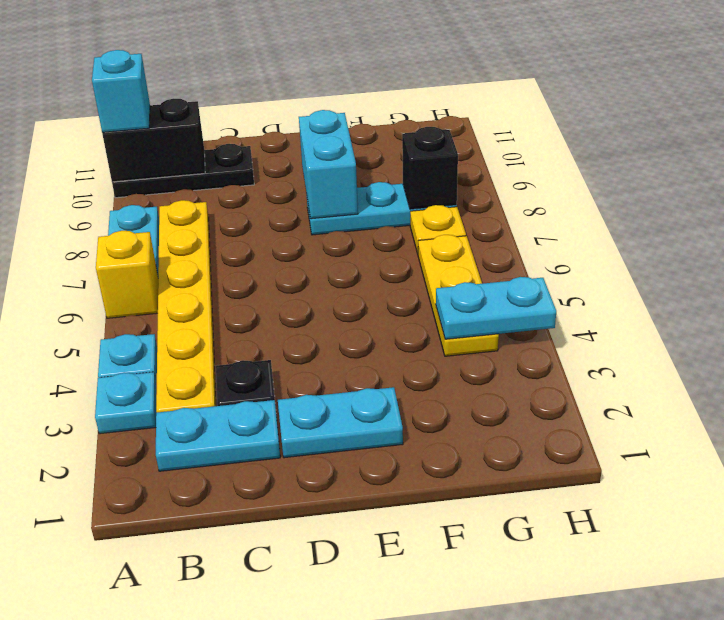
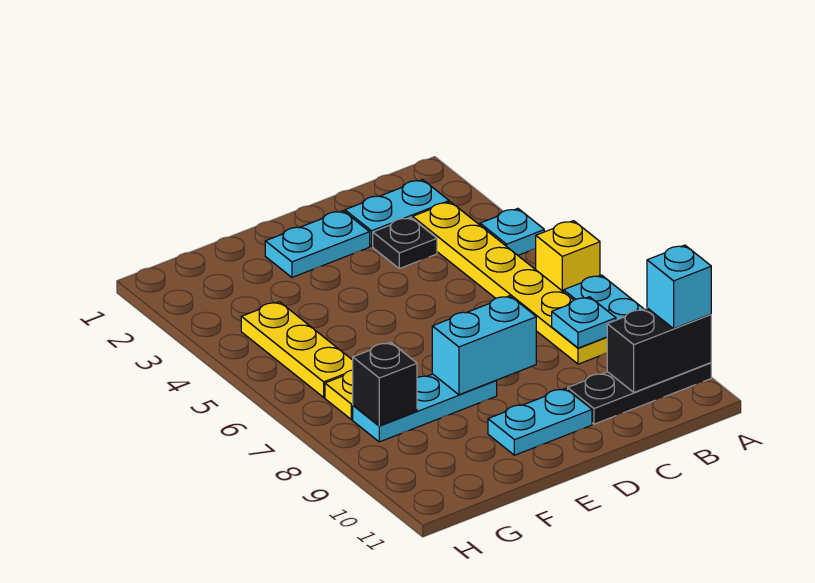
cyan 1x1 plate [95,372,157,434] -> cyan 1x1 plate moved to [552,297,616,348]
cyan 1x2 brick [299,110,358,219] -> cyan 1x2 brick turned to [432,296,536,395]
cyan 1x2 plate [436,277,556,339] -> cyan 1x2 plate moved to [488,388,592,455]

